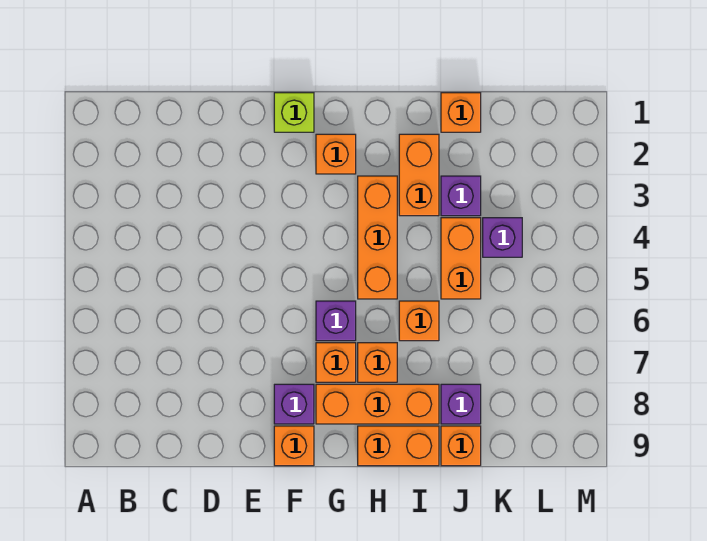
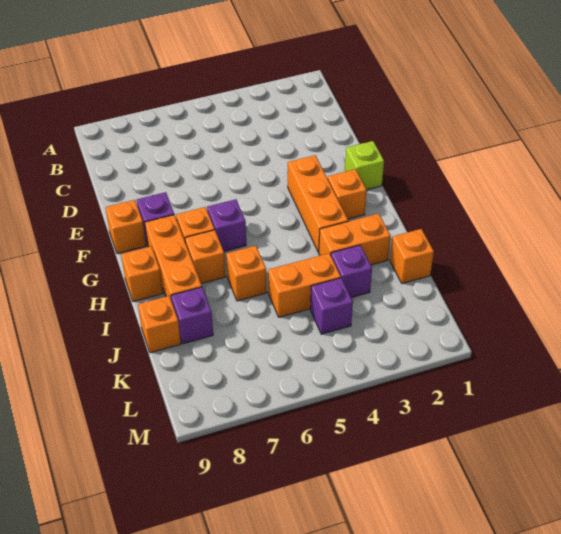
orange 1x3 brick [358,176,397,299] -> orange 1x3 brick turned to [288,155,348,252]
orange 1x2 brick [358,426,439,466] -> orange 1x1 brick [121,246,163,302]

